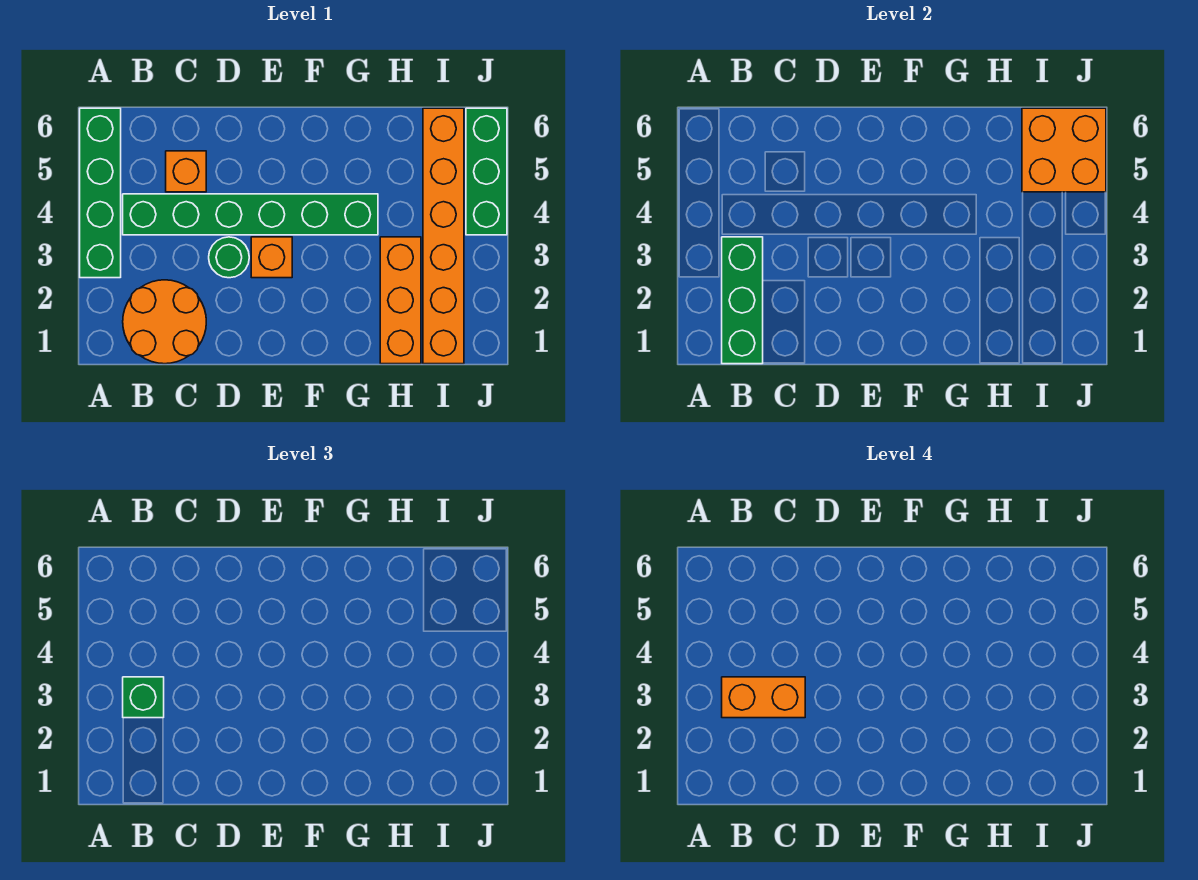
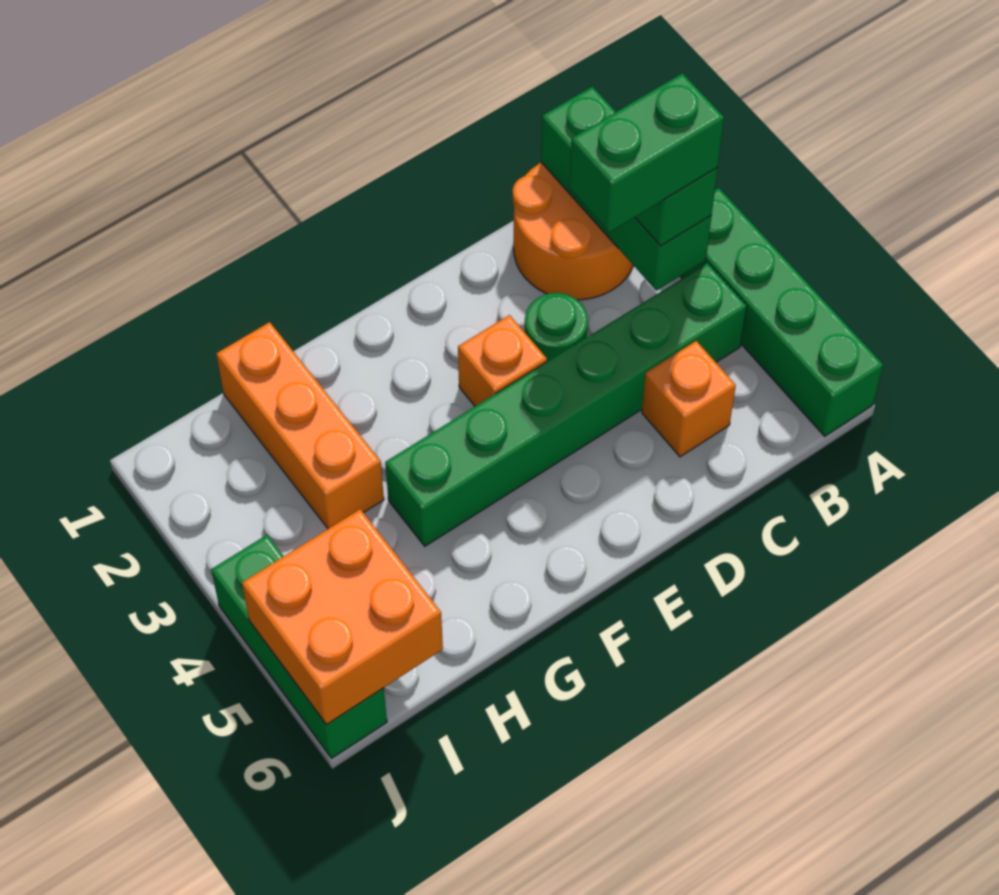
orange 1x2 brick [722,677,805,718] -> green 1x2 brick [570,73,724,232]
orange 1x6 brick [423,108,464,364] -> none

